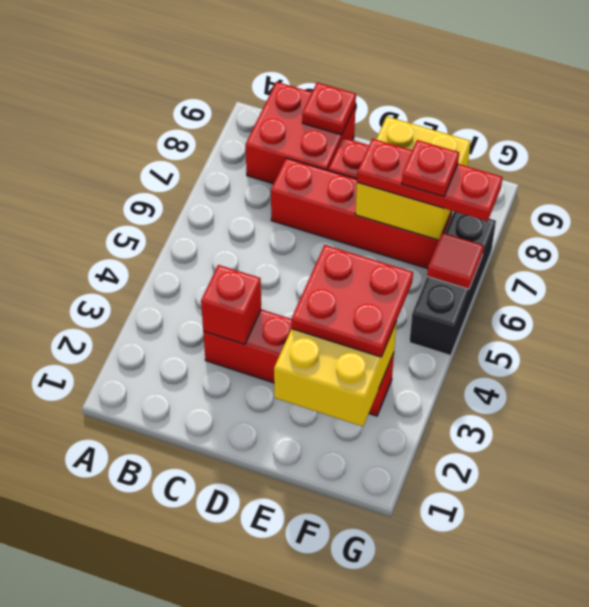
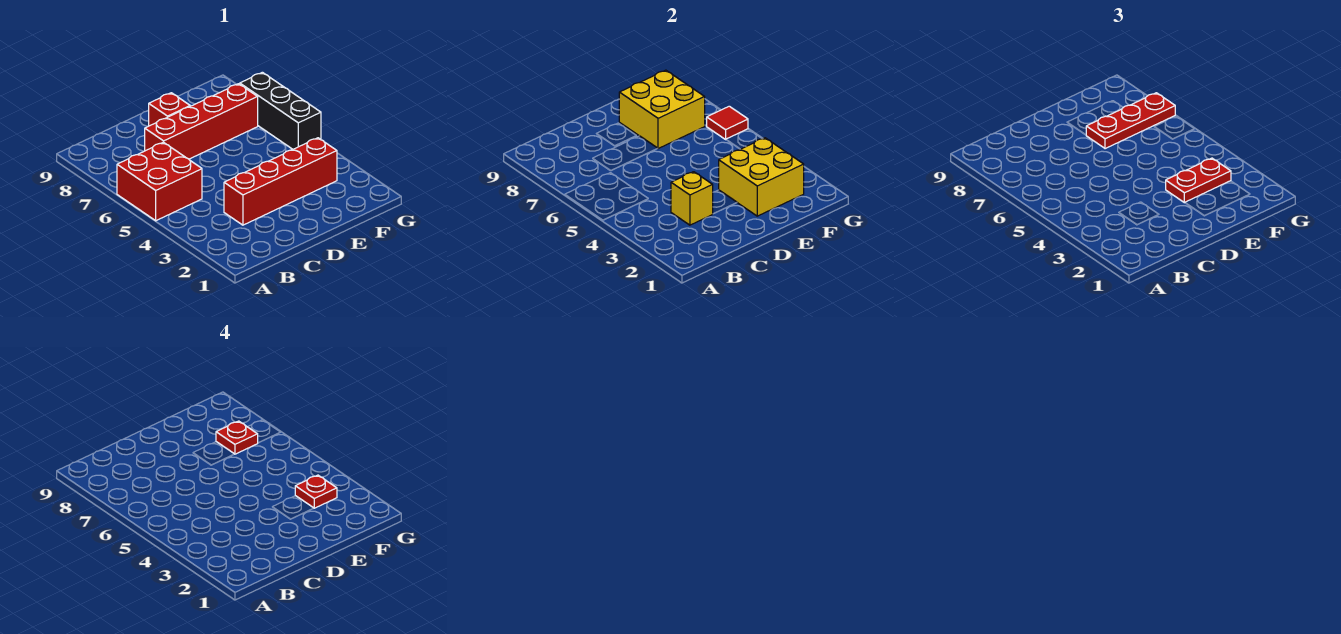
red 2x2 brick [246,82,356,184] -> red 2x2 brick moved to [117,142,202,221]
red 1x1 brick [201,265,261,344] -> yellow 1x1 brick [671,172,713,225]
red 1x1 plate [302,83,356,135] -> red 1x1 plate moved to [295,475,337,508]
red 2x2 plate [291,245,413,357] -> red 1x2 plate [1166,158,1231,203]

